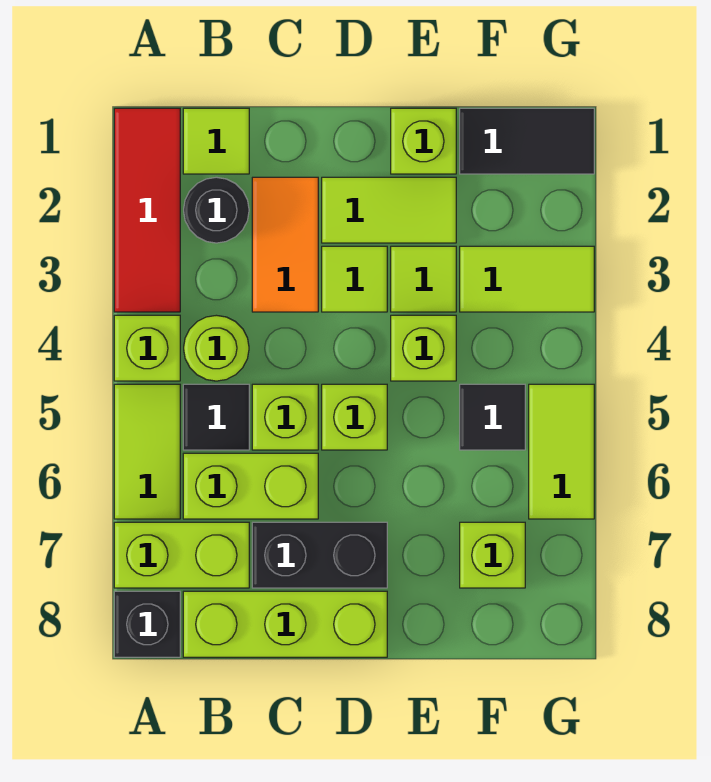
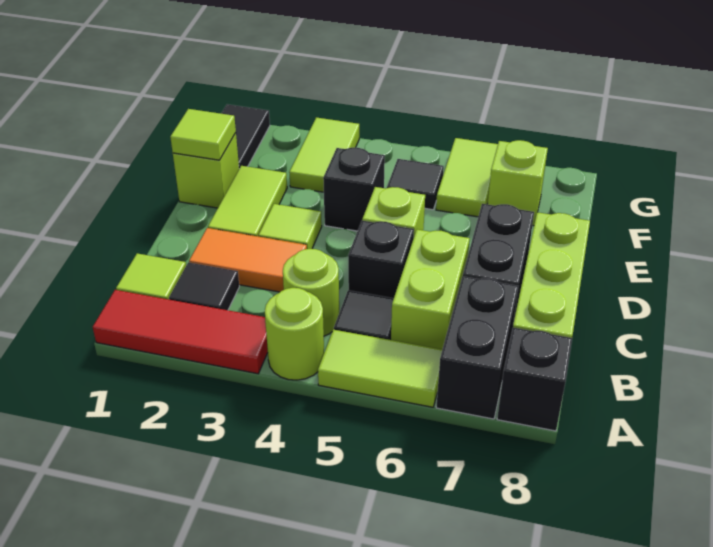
lime 1x1 brick [114,315,180,381] -> lime 1x1 round brick [265,288,324,380]
lime 1x2 brick [114,522,249,588] -> black 1x2 brick [436,276,518,419]
black 1x1 round brick [184,177,249,243] -> black 1x1 tile [169,262,239,310]
lime 1x1 brick [252,384,318,450] -> black 1x1 brick [348,221,414,298]
lime 1x1 tile [391,246,456,312] -> lime 1x1 tile moved to [170,109,236,160]
lime 1x1 brick [391,315,456,381] -> black 1x1 brick [323,147,385,231]
lime 1x2 tile [529,384,594,519] -> lime 1x2 tile turned to [436,138,498,217]

